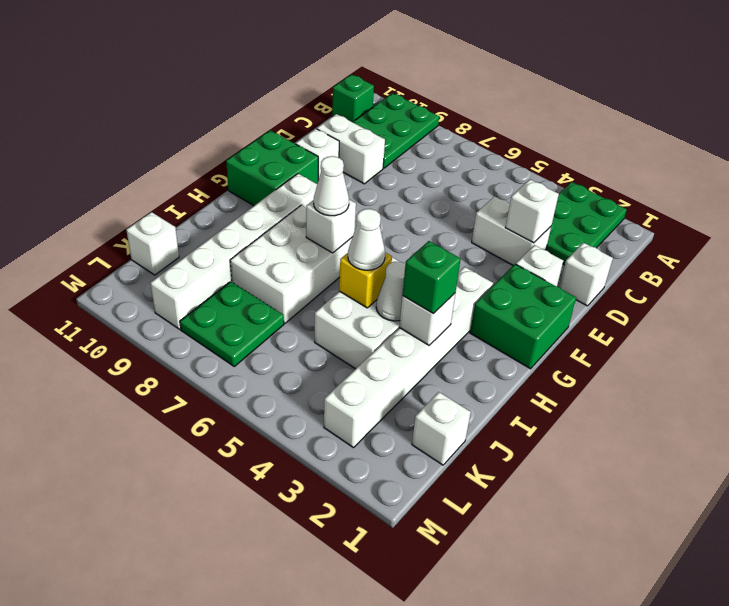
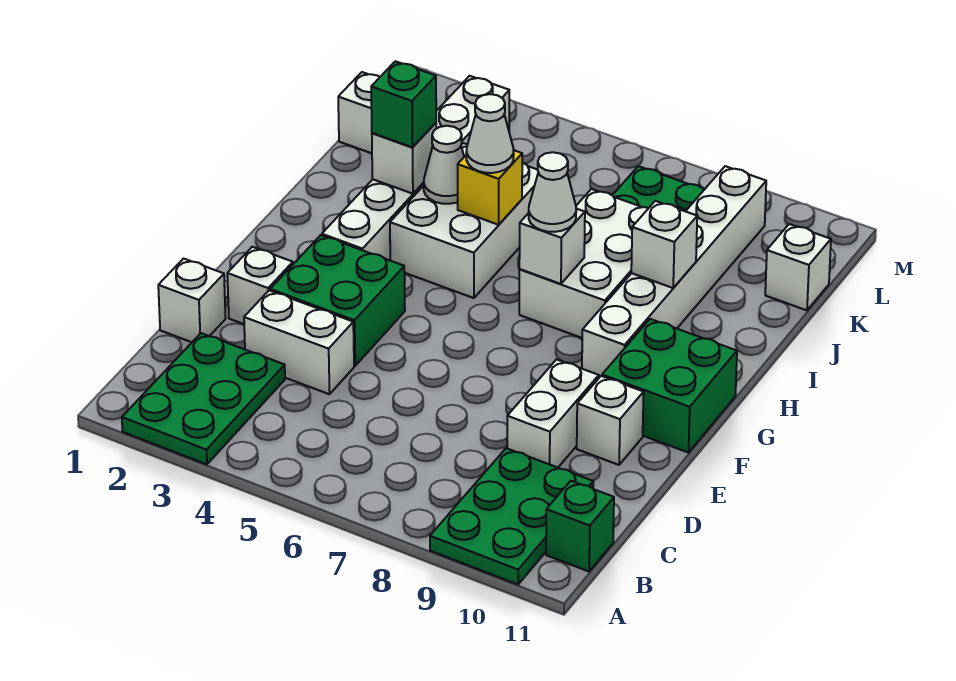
white 1x1 brick [505,179,559,243] -> white 1x1 brick moved to [631,201,697,288]
white 1x2 brick [317,114,385,184] -> white 1x2 brick turned to [507,359,599,468]
green 2x2 brick [470,264,576,369] -> green 2x2 brick moved to [270,235,405,366]

